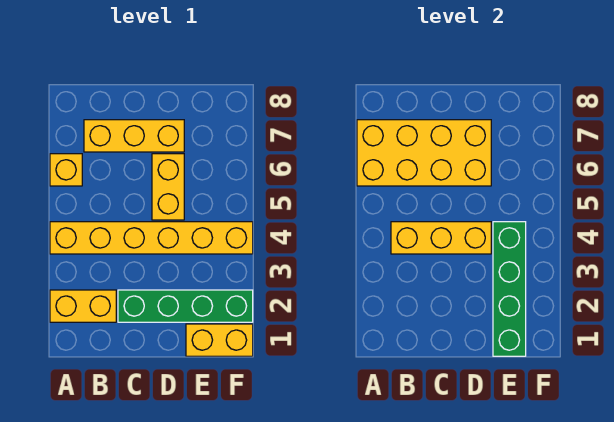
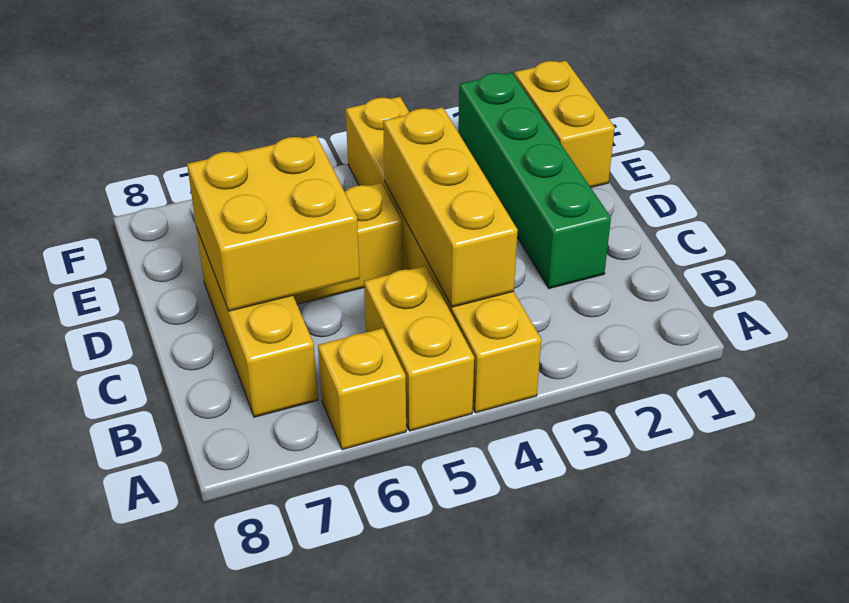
yellow 1x2 brick [50,290,116,322] -> yellow 1x2 brick moved to [364,266,474,431]
yellow 2x4 brick [357,120,491,186] -> yellow 2x2 brick [187,135,360,311]
green 1x4 brick [493,222,526,356] -> none

